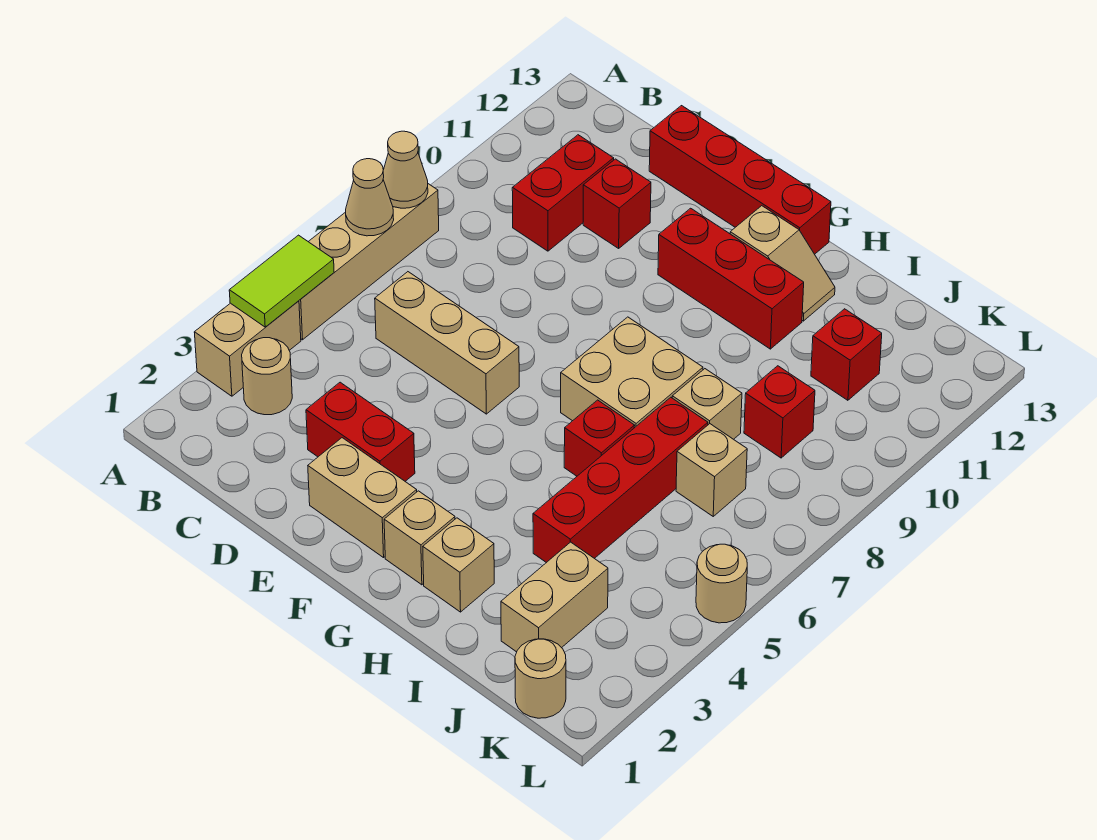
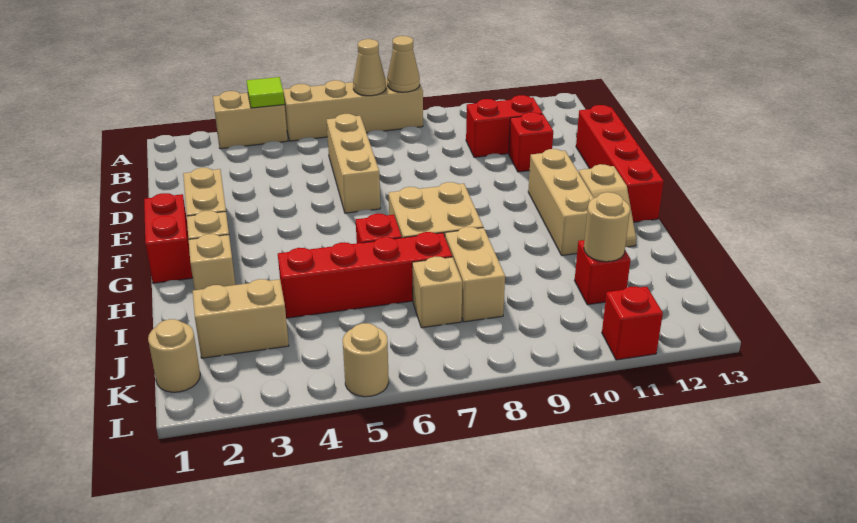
lime 1x2 tile [229,235,334,327] -> lime 1x1 tile [247,77,284,108]
tan 1x1 round brick [242,338,292,415] -> tan 1x1 round brick moved to [584,192,630,262]
red 1x2 brick [306,382,415,481] -> red 1x2 brick moved to [144,193,193,283]
red 1x3 brick [658,208,804,349] -> tan 1x3 brick [528,149,594,255]
tan 1x1 brick [672,369,742,439] -> tan 1x2 brick [445,227,505,322]
red 1x1 brick [744,366,815,458] -> red 1x1 brick moved to [602,287,663,360]

